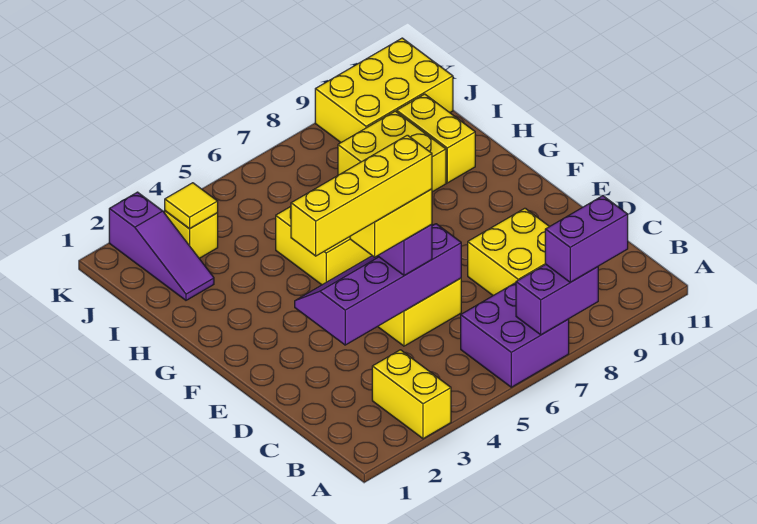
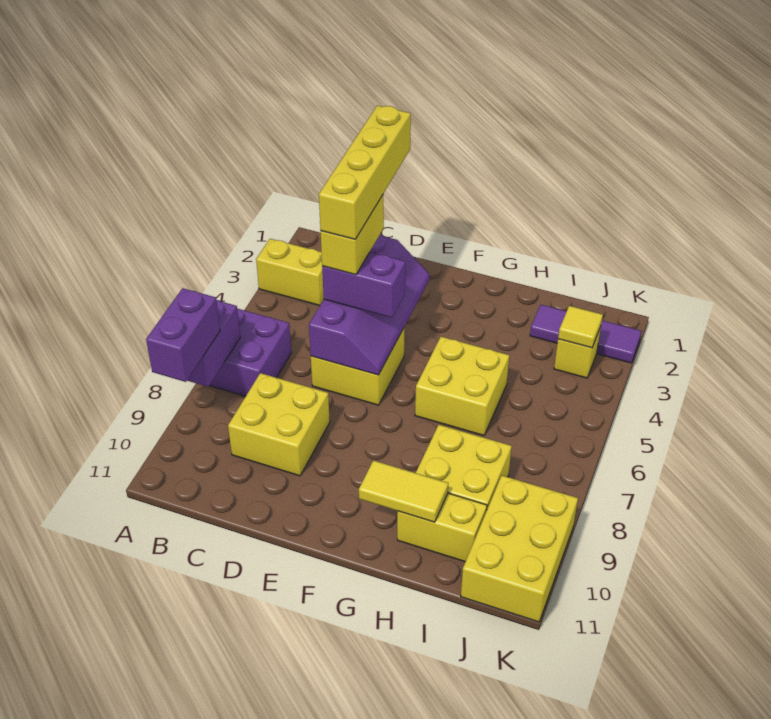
none -> yellow 1x2 tile [359,460,448,522]
purple 1x3 slope [109,192,214,300] -> purple 1x3 tile [530,305,641,363]

